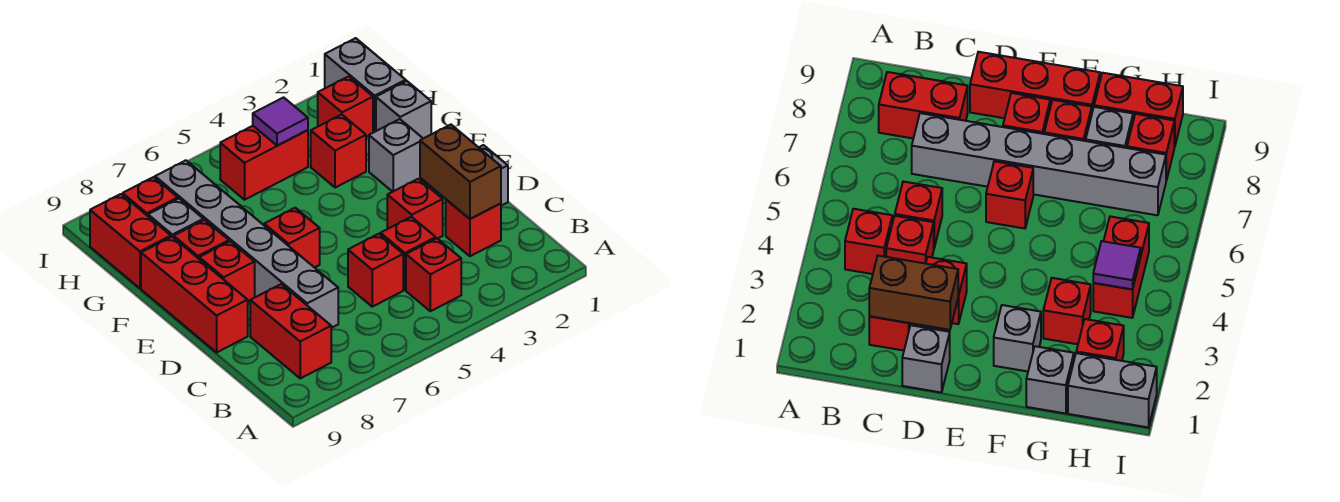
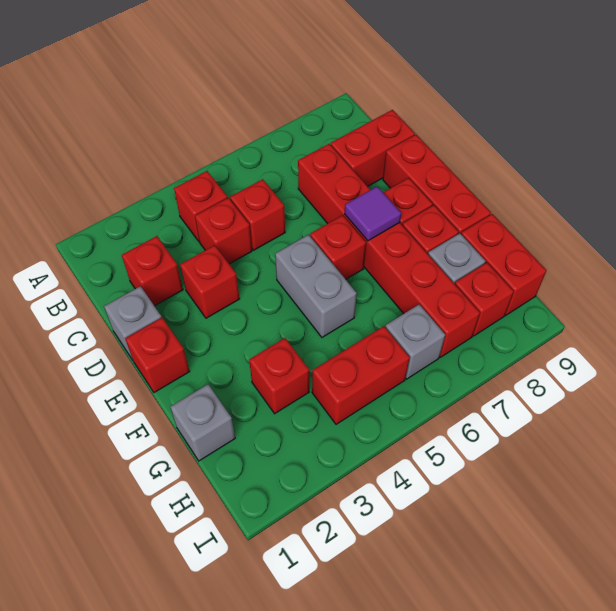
red 1x2 brick [250,284,331,378] -> red 1x2 brick turned to [331,110,415,186]
brown 1x2 brick [420,125,501,219] -> none
grey 1x6 brick [155,160,338,328] -> red 1x6 brick [298,144,480,357]
grey 1x1 brick [369,119,423,192] -> grey 1x1 brick moved to [385,304,445,379]
grey 1x2 brick [325,38,406,132] -> grey 1x2 brick moved to [275,235,357,337]
red 1x1 brick [318,76,373,137] -> red 1x1 brick moved to [125,318,190,393]
purple 1x1 tile [253,97,308,146] -> purple 1x1 tile moved to [345,186,401,241]

